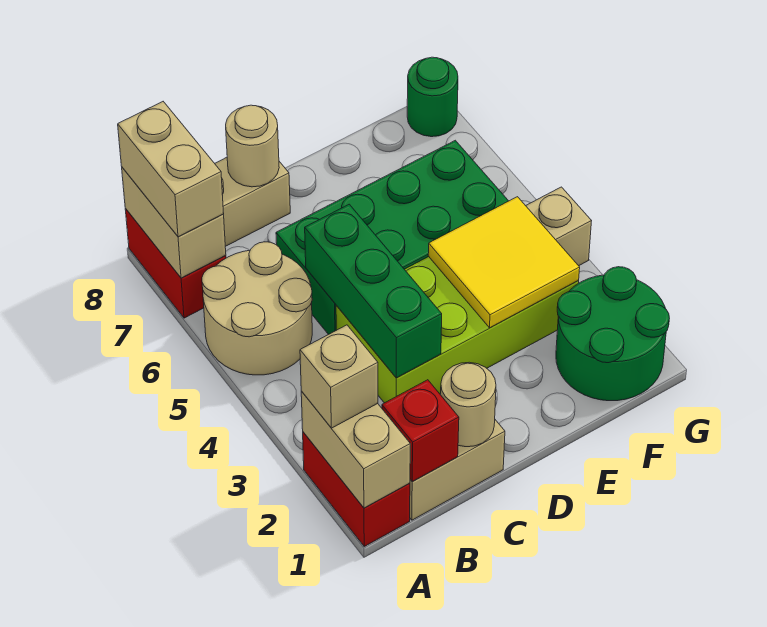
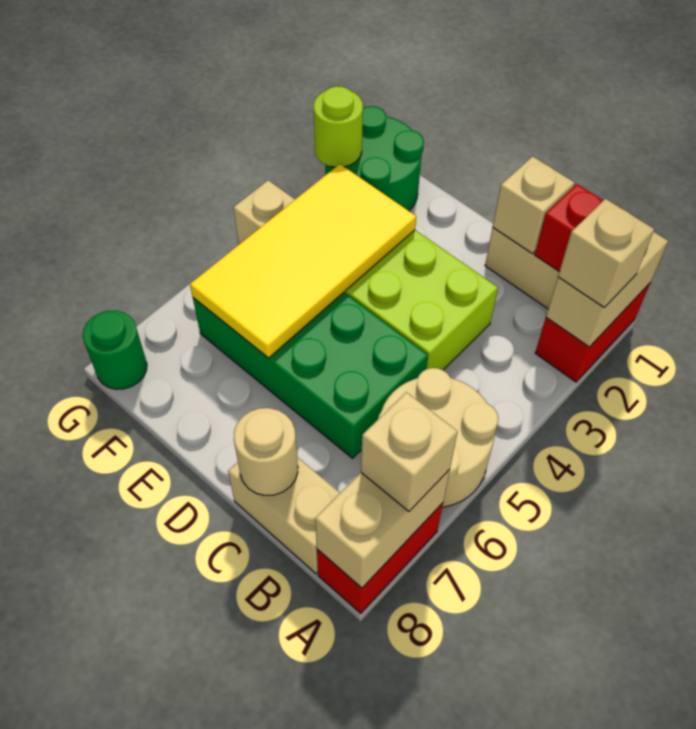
tan 1x2 brick [118,102,224,237] -> tan 1x1 brick [361,392,457,511]
tan 1x1 round brick [441,362,496,447] -> tan 1x1 brick [493,156,575,254]
green 1x3 brick [305,204,442,378] -> none
yellow 2x2 tile [428,197,580,328] -> yellow 2x4 tile [190,164,416,358]
none -> lime 1x1 round brick [314,86,363,167]

